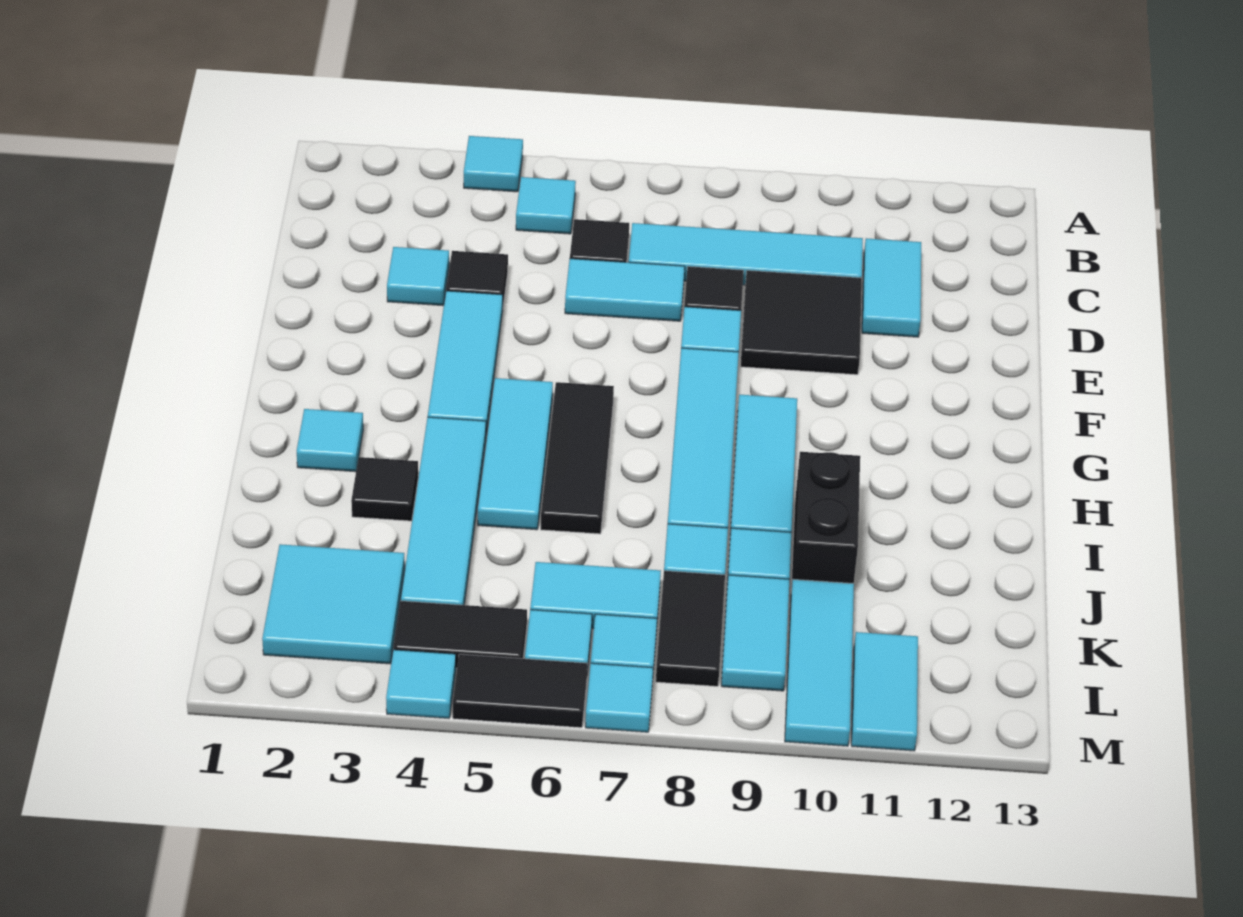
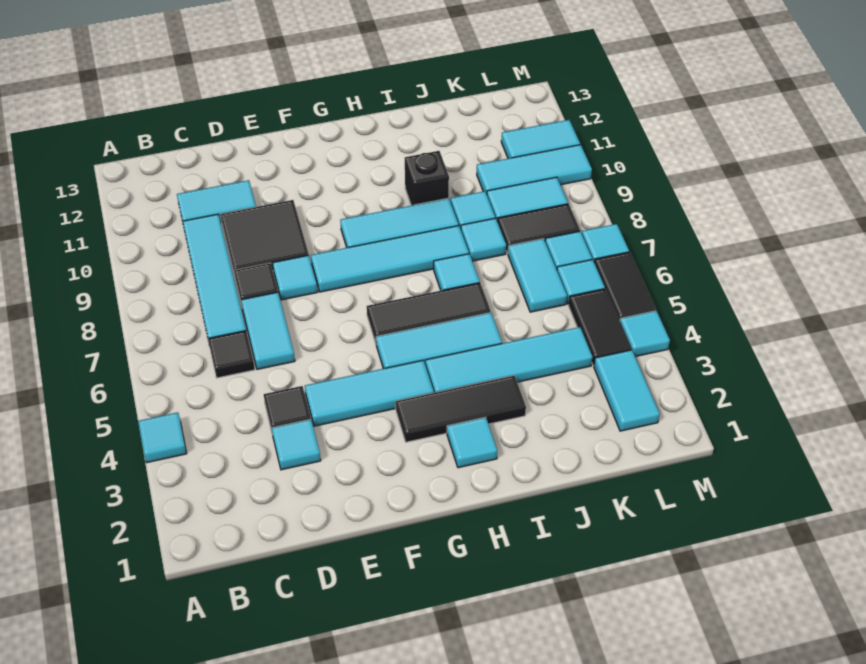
cyan 1x1 tile [516,177,576,234] -> cyan 1x1 tile moved to [434,254,480,291]
black 1x1 tile [351,457,418,521] -> black 1x3 tile [396,375,526,442]
black 1x2 brick [791,452,860,589] -> black 1x1 brick [405,151,449,206]
cyan 2x2 tile [262,544,405,664] -> cyan 1x2 tile [594,350,660,431]

